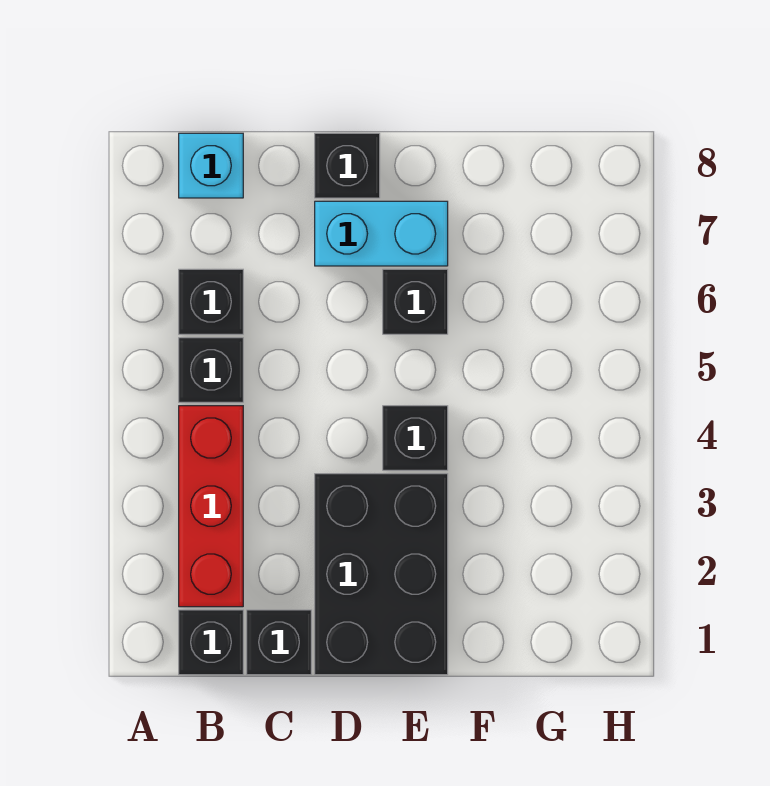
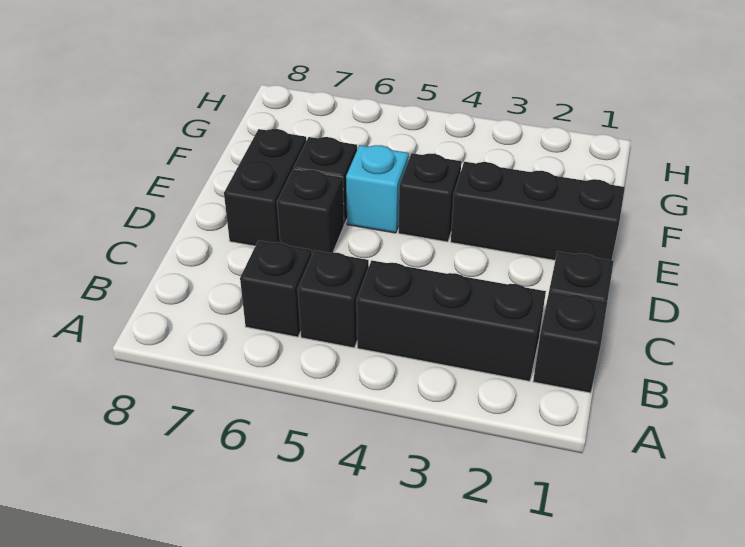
red 1x3 brick [179,406,243,607] -> black 1x3 brick [357,260,546,381]
cyan 1x1 brick [179,133,243,198] -> cyan 1x1 brick moved to [346,145,409,233]
black 2x3 brick [315,474,448,675] -> black 1x3 brick [451,162,625,260]
cyan 1x2 brick [315,201,448,266] -> black 1x2 brick [224,129,306,246]
black 1x1 brick [315,133,380,198] -> black 1x1 brick moved to [277,169,344,254]

